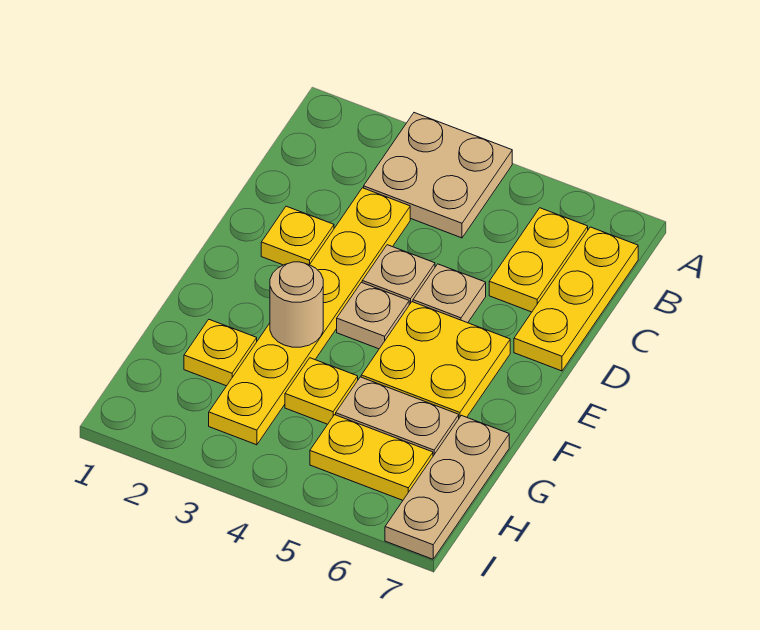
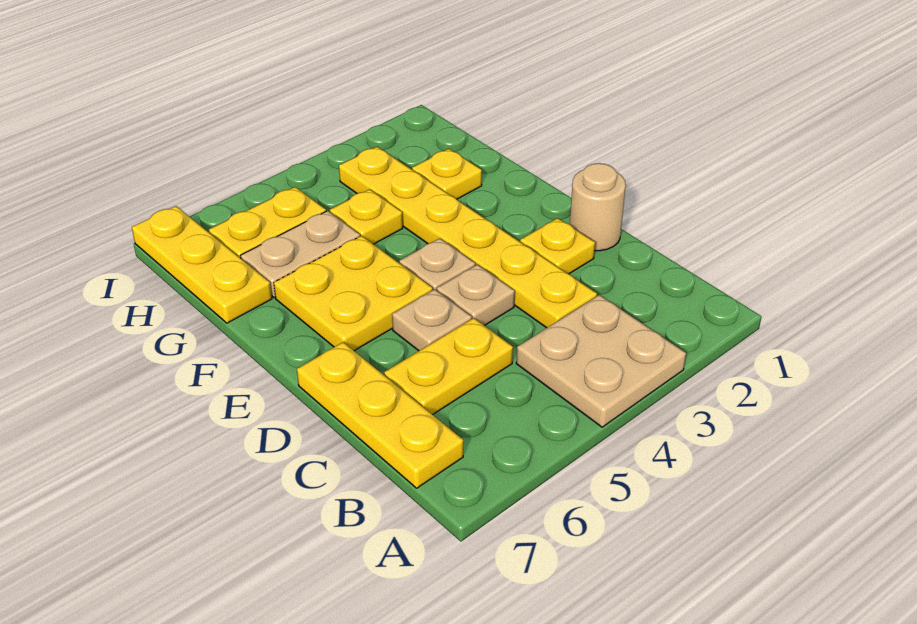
yellow 1x2 plate [489,208,588,312] -> yellow 1x2 plate turned to [384,318,513,415]
tan 1x1 round brick [270,262,323,347] -> tan 1x1 round brick moved to [570,163,626,251]
tan 1x3 plate [385,415,509,559] -> yellow 1x3 plate [132,206,272,323]

